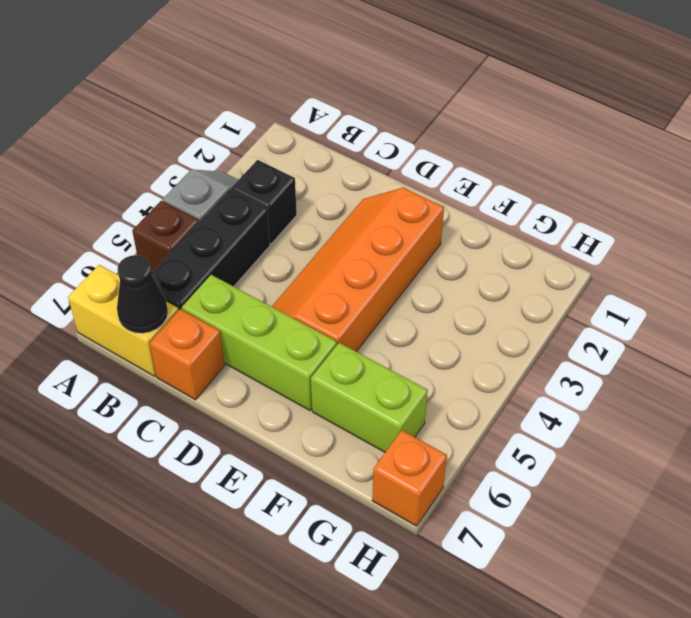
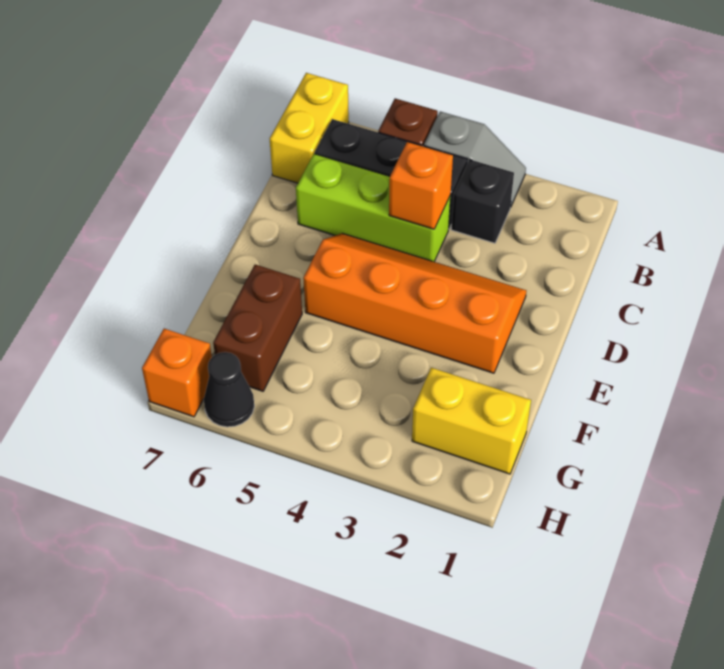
black 1x1 cone [117,255,168,333] -> black 1x1 cone moved to [204,352,254,427]
lime 1x3 brick [182,275,337,410] -> lime 1x3 brick turned to [296,154,451,262]
orange 1x1 brick [150,309,225,400] -> orange 1x1 brick moved to [389,142,453,229]
lime 1x2 brick [311,343,428,452] -> brown 1x2 brick [213,265,302,391]
none -> yellow 1x2 brick [412,368,531,474]

